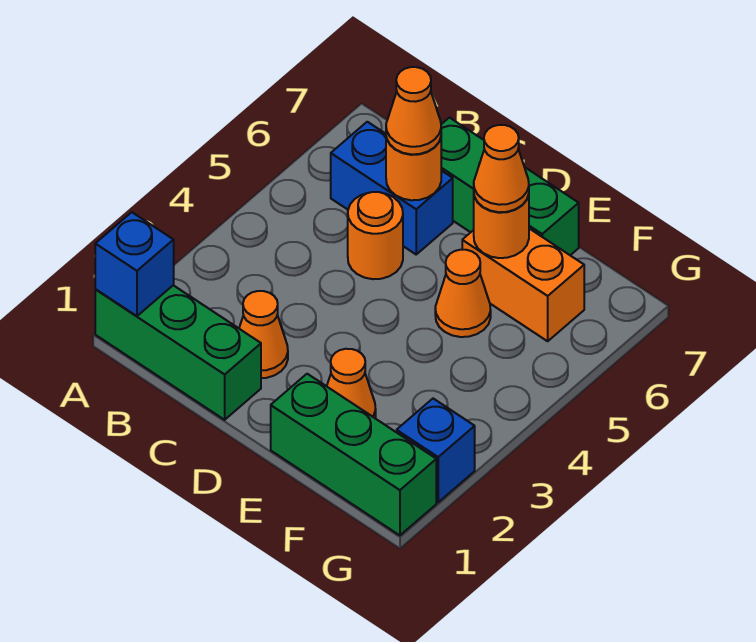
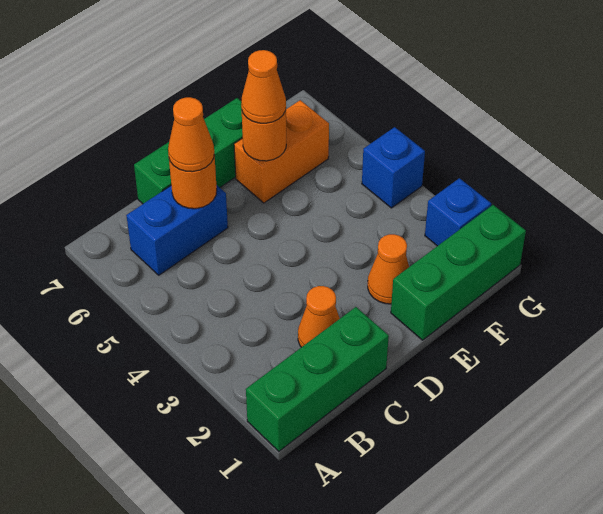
blue 1x1 brick [95,212,174,316] -> blue 1x1 brick moved to [362,127,425,208]
orange 1x1 round brick [348,192,403,279] -> none
orange 1x1 cone [435,250,491,337] -> none

